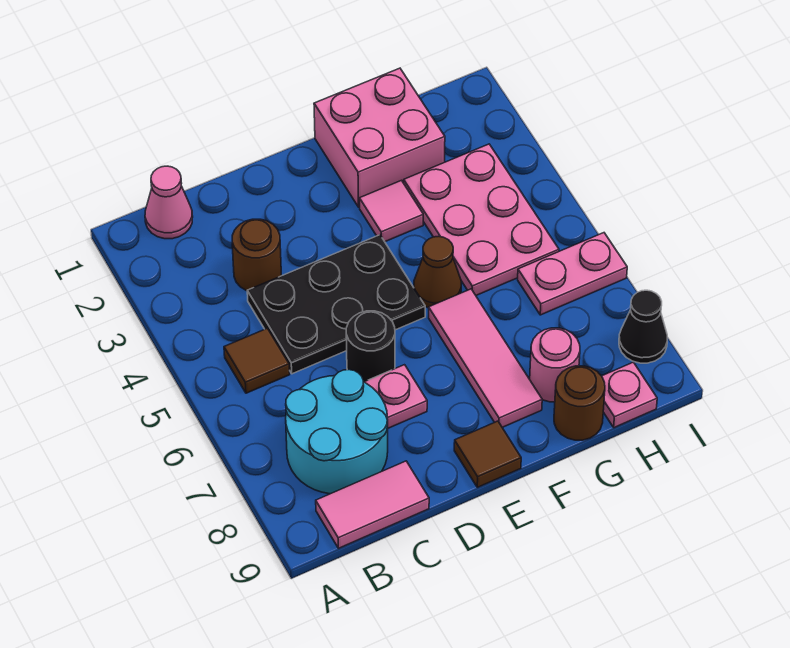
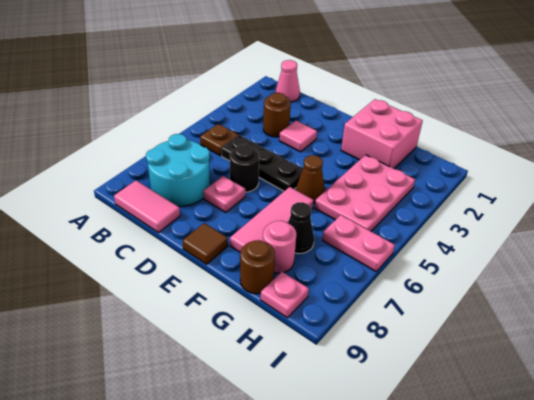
brown 1x1 tile [224,328,290,393] -> brown 1x1 plate [200,124,238,156]
black 2x3 plate [247,235,425,374] -> black 1x3 plate [221,135,303,191]
pink 1x1 tile [360,180,423,242] -> pink 1x1 tile moved to [279,121,317,152]
black 1x1 cone [619,290,667,363] -> black 1x1 cone moved to [288,202,314,254]

